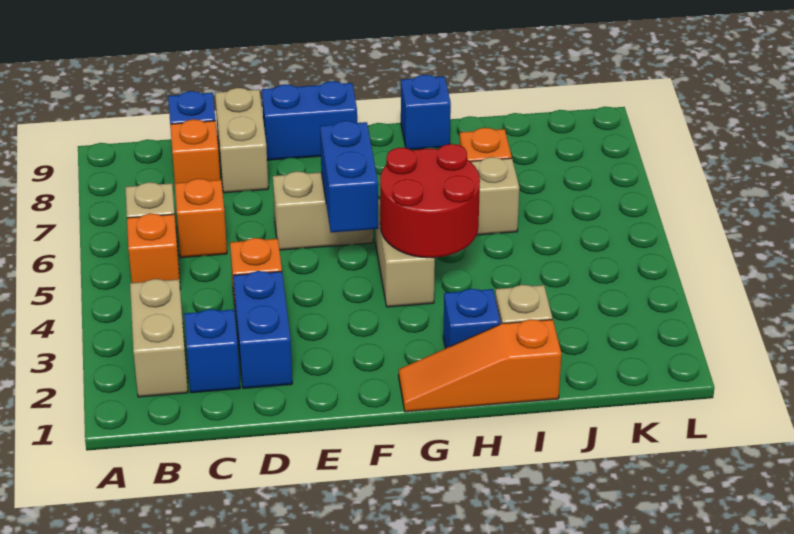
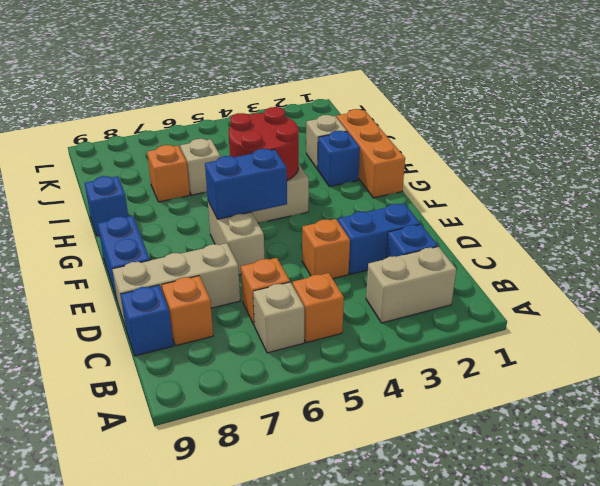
tan 1x2 brick [215,88,268,193] -> tan 1x3 brick [112,243,240,327]
orange 1x3 slope [399,319,561,412] -> orange 1x3 brick [337,109,405,198]

